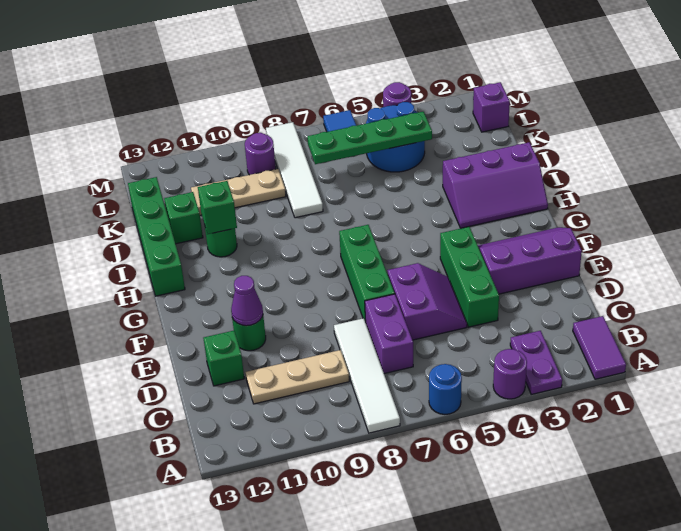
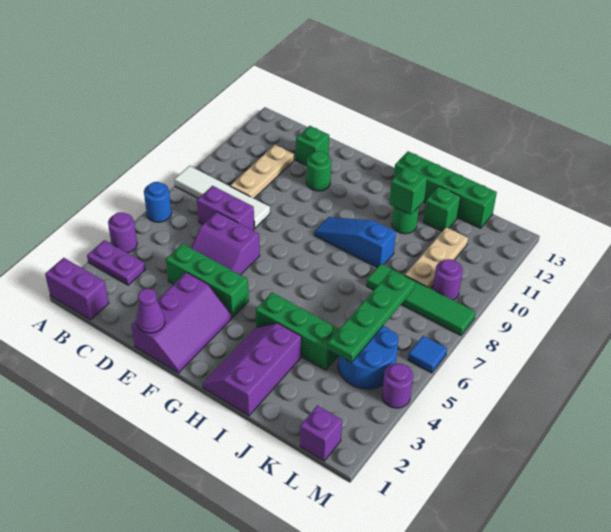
purple 1x2 tile [573,316,626,379] -> purple 1x2 brick [45,258,109,320]
green 1x3 brick [339,225,395,322] -> green 1x3 brick moved to [256,293,339,370]
purple 1x1 cone [231,276,263,326] -> purple 1x1 cone moved to [136,289,165,333]
none -> blue 1x3 slope [314,217,396,267]
white 1x4 tile [266,122,323,218] -> green 1x4 tile [366,264,476,336]

